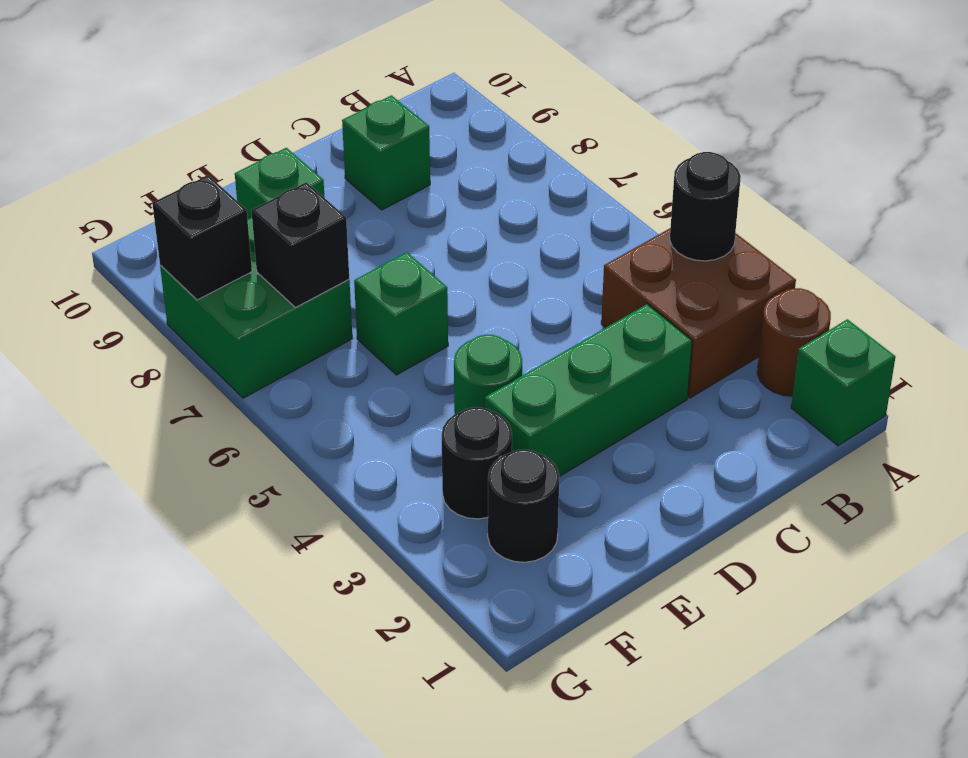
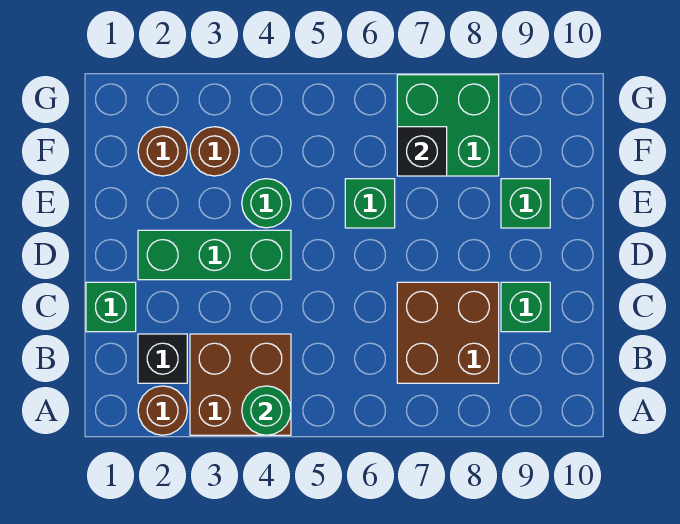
green 1x1 brick [791,319,895,446] -> green 1x1 brick moved to [86,282,136,332]
black 1x1 round brick [670,152,741,261] -> green 1x1 round brick [242,386,291,435]
none -> brown 2x2 brick [397,282,499,383]
green 1x3 brick [485,304,692,477] -> green 1x3 brick turned to [138,230,291,280]
black 1x1 round brick [488,450,559,562] -> brown 1x1 round brick [138,127,187,176]
black 1x1 round brick [442,407,512,519] -> brown 1x1 round brick [190,127,239,176]
black 1x1 brick [152,175,252,300] -> black 1x1 brick moved to [138,334,187,383]

